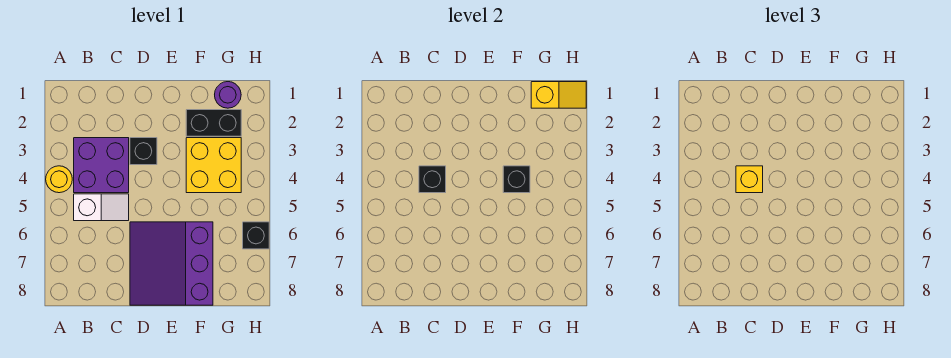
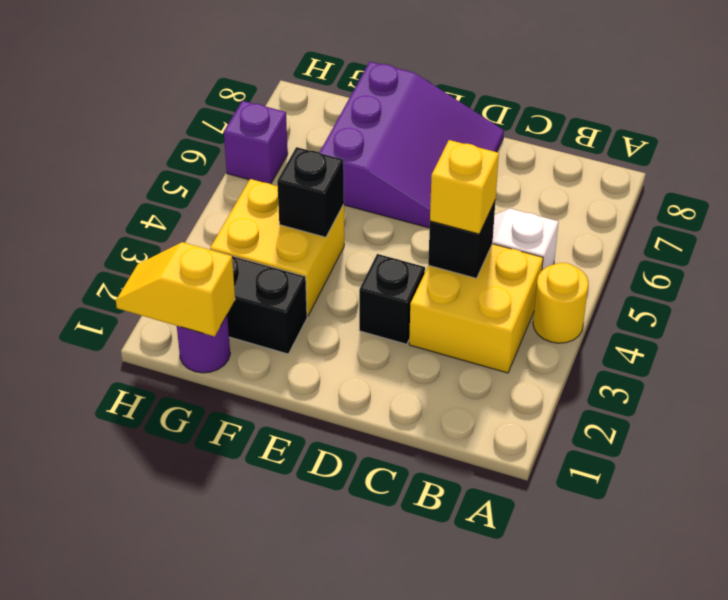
purple 2x2 brick [74,138,129,193] -> yellow 2x2 brick [409,244,543,373]
black 1x1 brick [243,222,269,249] -> purple 1x1 brick [224,101,288,184]

